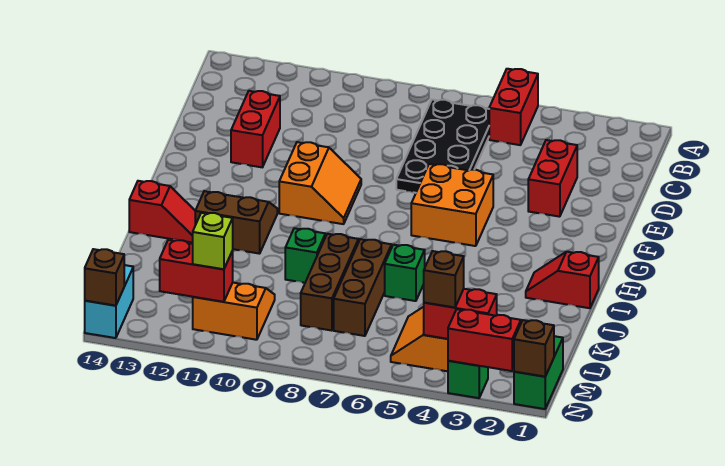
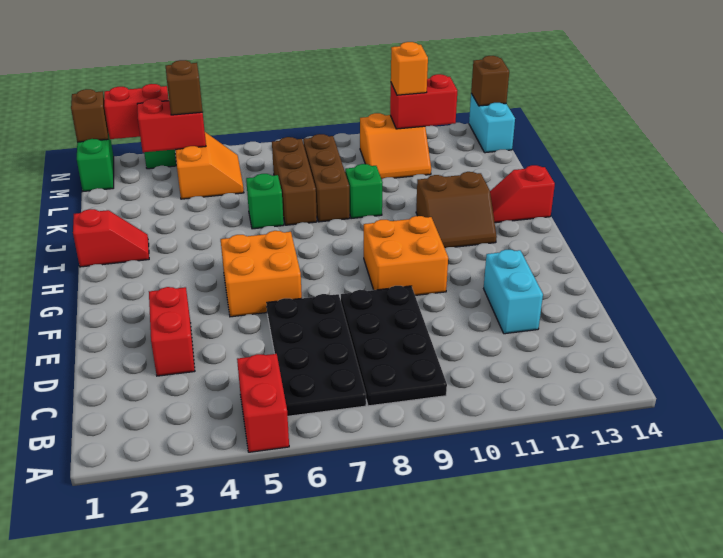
none -> black 2x4 plate [341,286,447,406]
red 1x2 brick [231,91,280,167] -> cyan 1x2 brick [484,250,543,334]
orange 2x2 slope [279,142,361,224] -> orange 2x2 brick [364,216,448,295]
lime 1x1 brick [193,213,233,269] -> orange 1x1 brick [391,42,428,95]

